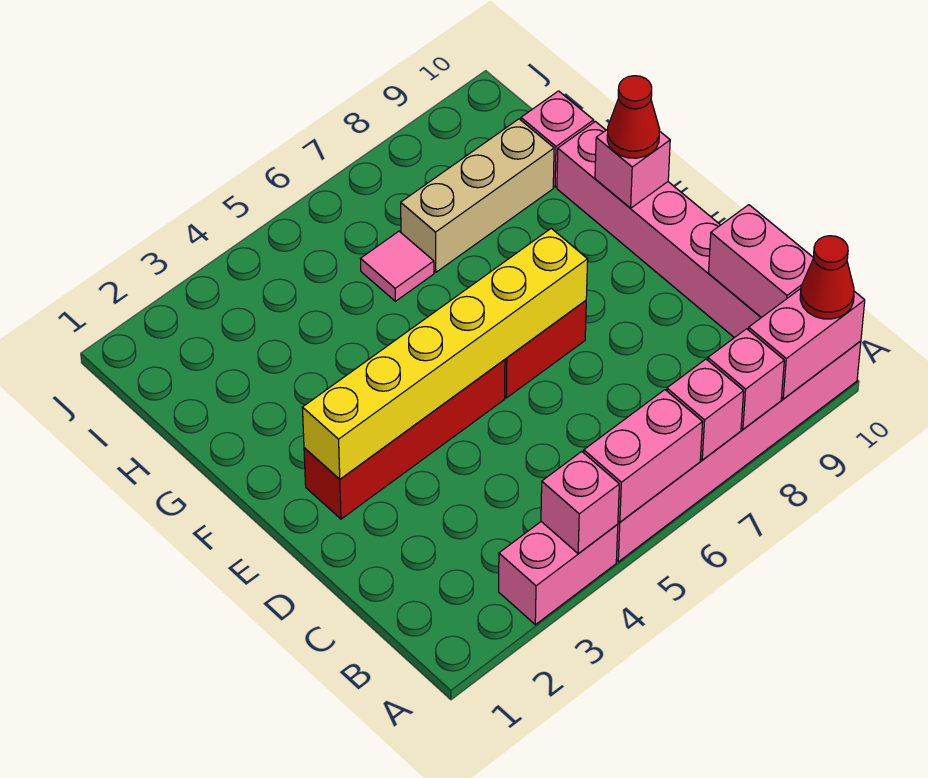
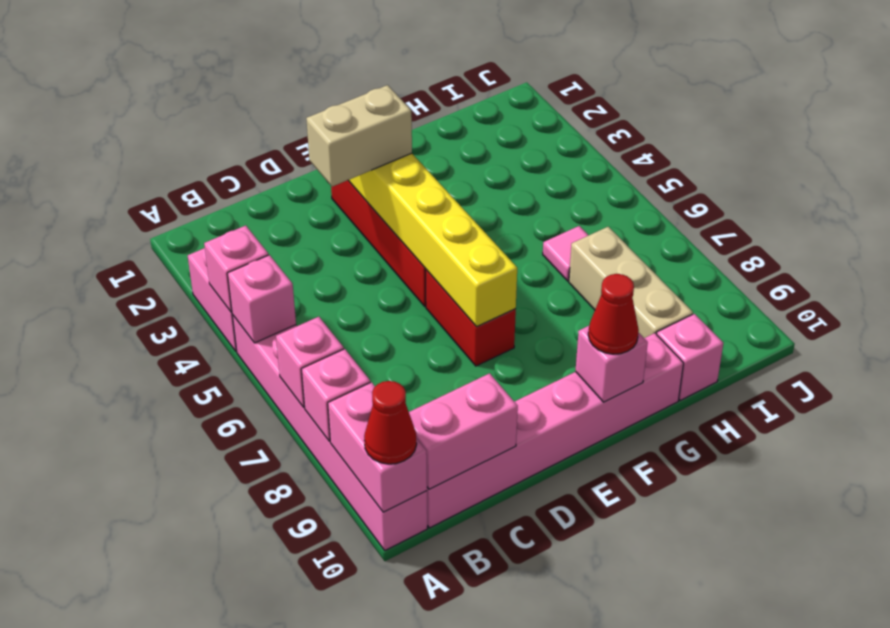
pink 1x2 brick [584,390,703,522] -> pink 1x1 brick [227,255,296,343]
none -> tan 1x2 brick [306,85,412,187]

